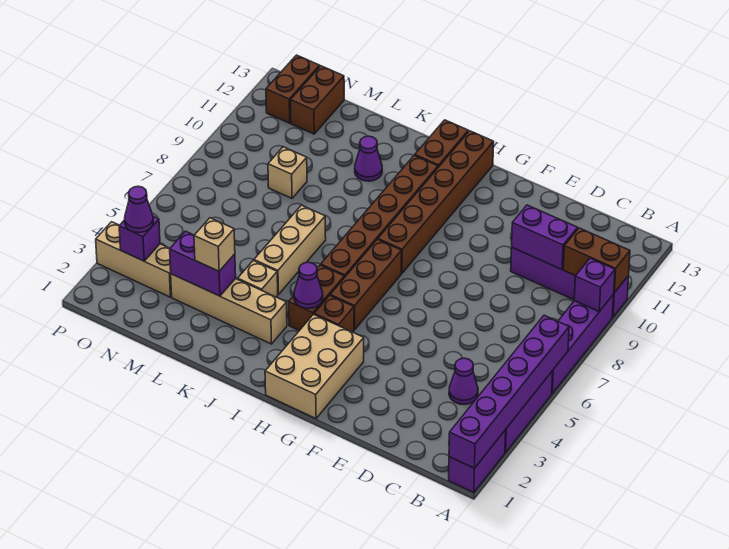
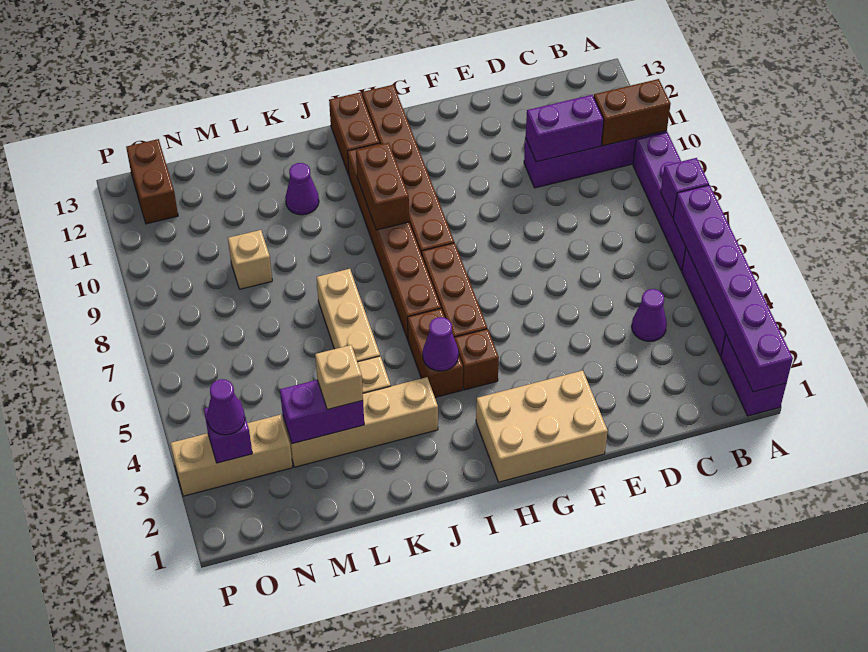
purple 1x1 brick [574,258,615,311] -> purple 1x1 brick moved to [661,158,709,218]
tan 2x3 brick [265,314,364,419] -> tan 2x3 brick turned to [476,370,608,482]
brown 1x2 brick [291,66,344,134] -> brown 1x2 brick moved to [356,143,409,230]

